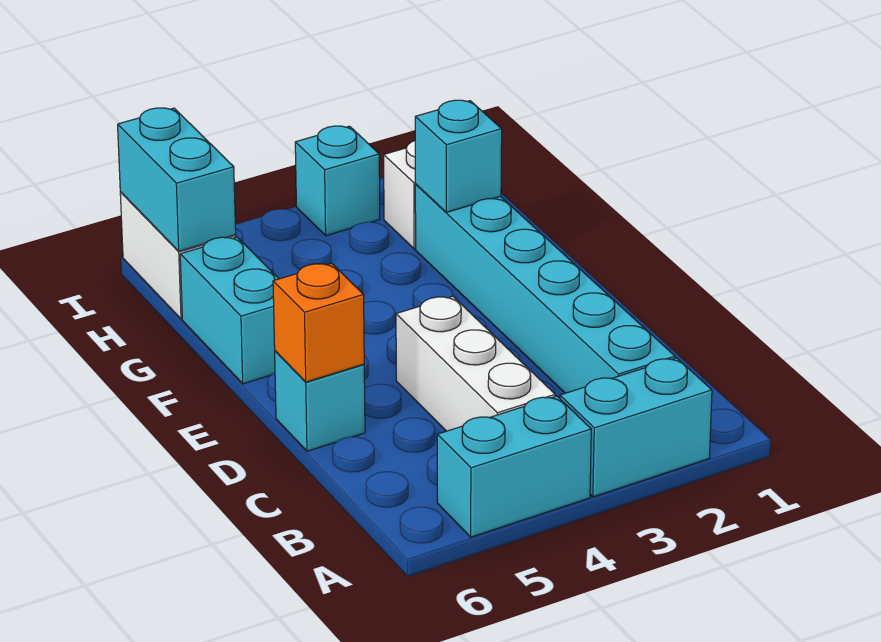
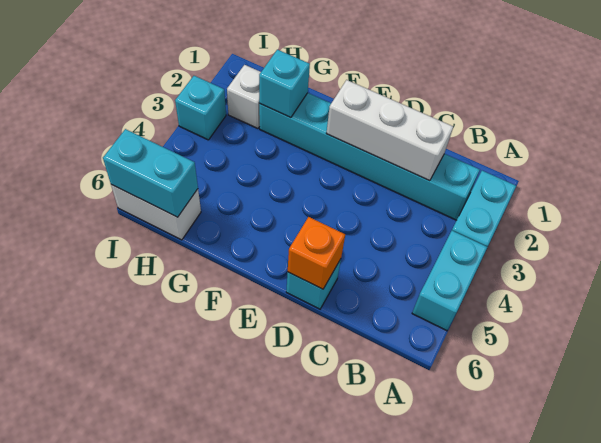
white 1x3 brick [396,296,555,431] -> white 1x3 brick moved to [326,80,453,181]
cyan 1x2 brick [180,237,279,384] -> none

